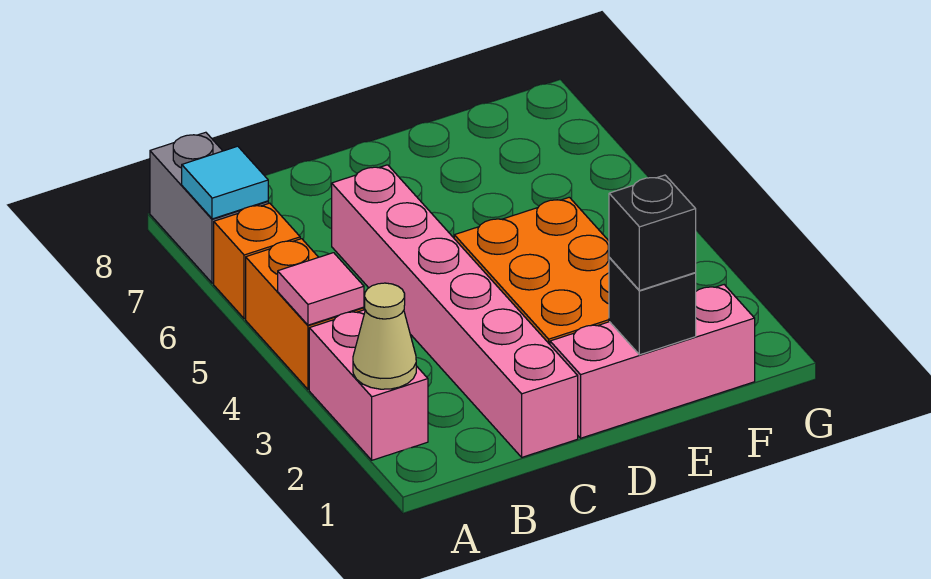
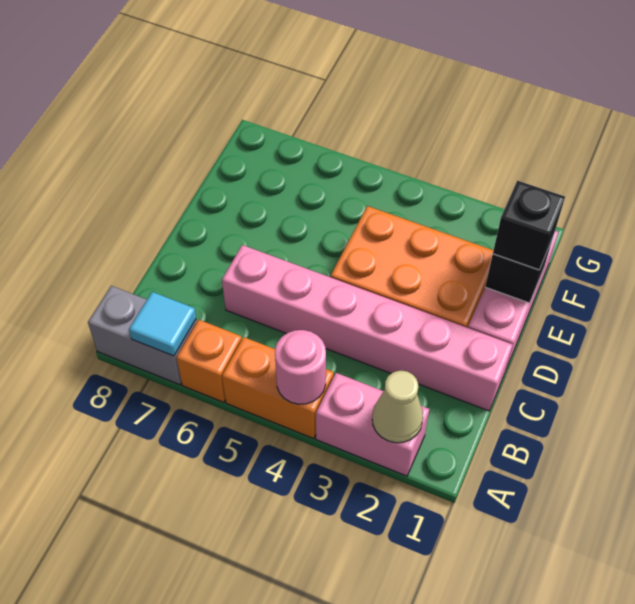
pink 1x1 tile [278,253,364,325] -> pink 1x1 round brick [275,330,326,404]

